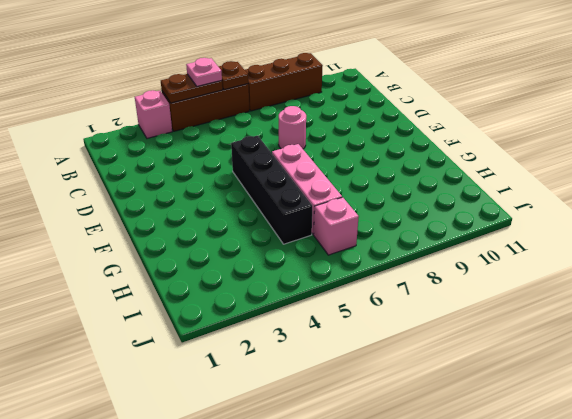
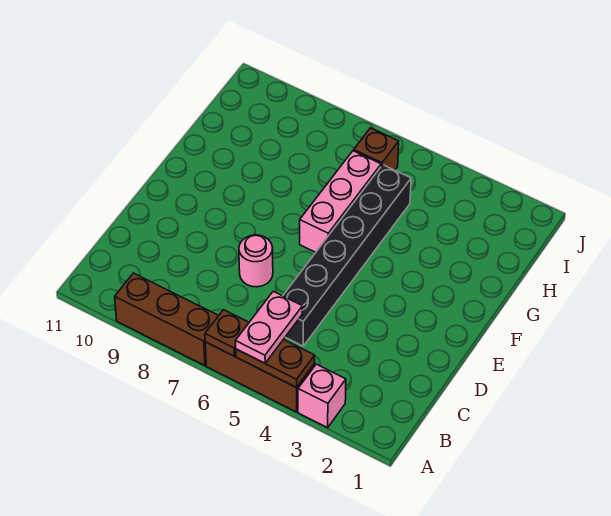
pink 1x1 plate [186,58,222,86] -> pink 1x2 plate [235,292,302,363]
black 1x4 brick [231,136,312,244] -> black 1x6 brick [283,165,411,346]
pink 1x1 brick [314,197,359,255] -> brown 1x1 brick [354,128,399,170]

